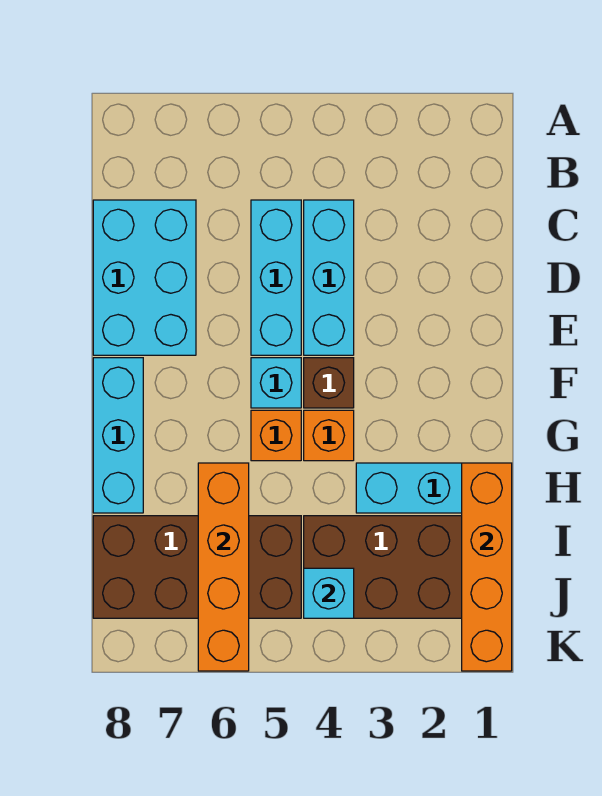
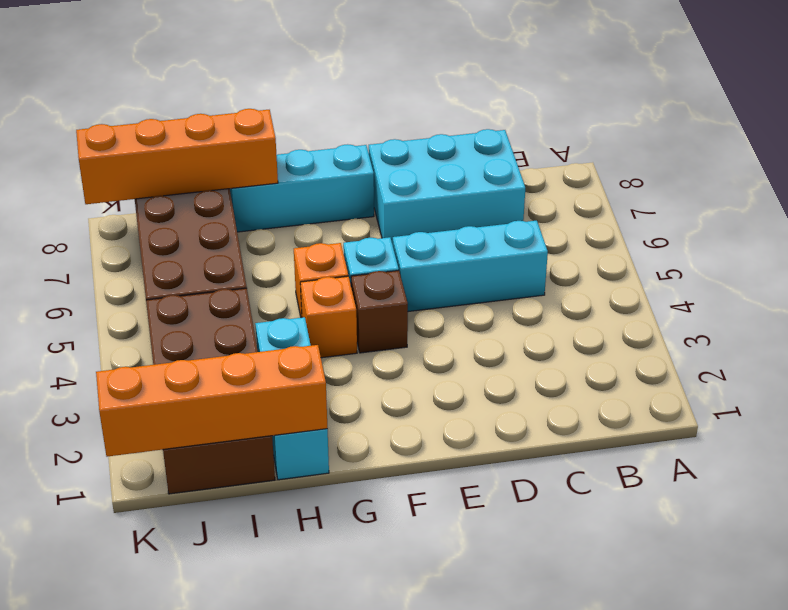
cyan 1x3 brick [304,200,354,355] -> none
orange 1x4 brick [198,463,249,671] -> orange 1x4 brick moved to [76,109,278,204]
cyan 1x1 brick [304,568,354,618] -> none

